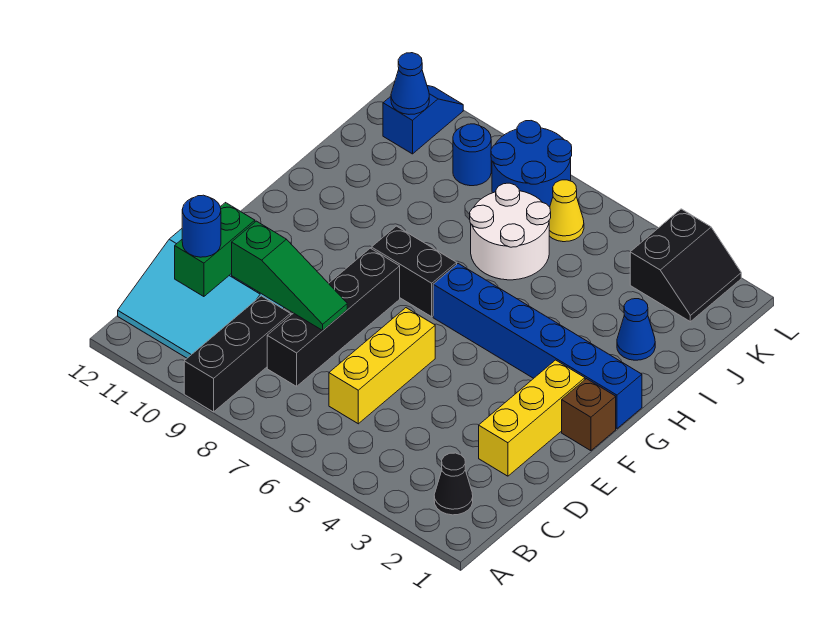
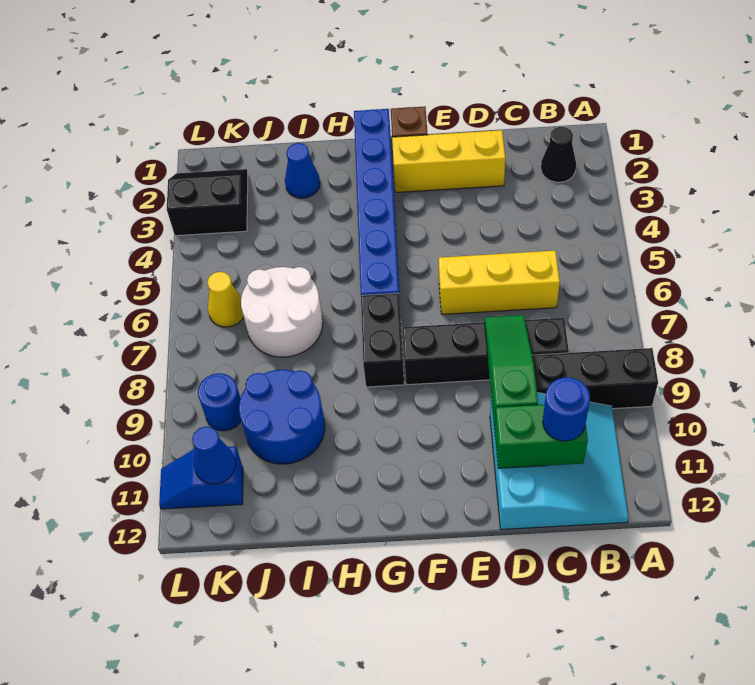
blue 2x2 round brick [491,121,572,207] -> blue 2x2 round brick moved to [239,370,325,464]

